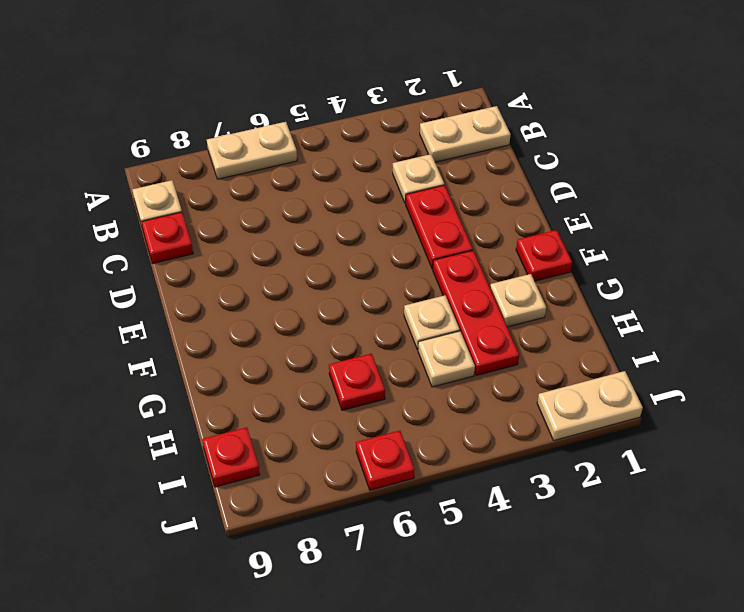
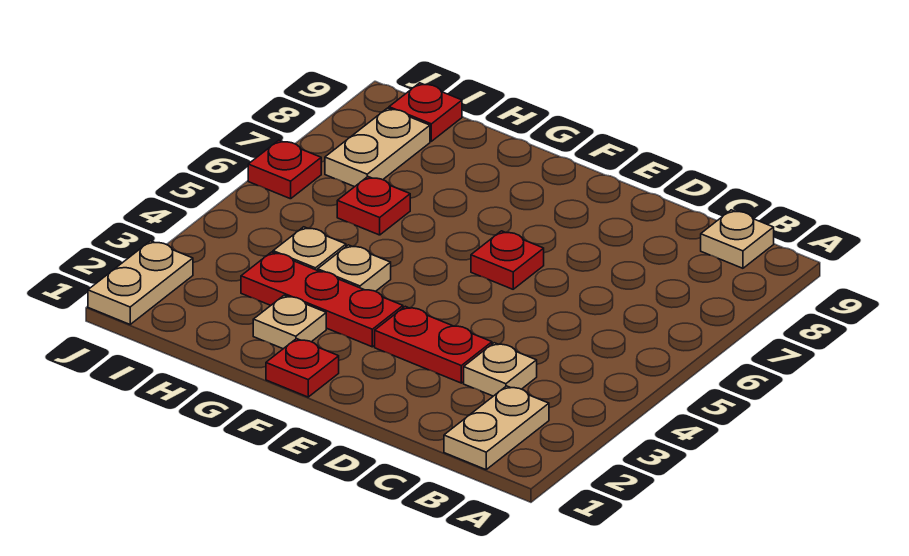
tan 1x2 plate [207,122,297,179] -> tan 1x2 plate moved to [325,108,430,187]
red 1x1 plate [141,212,193,264] -> red 1x1 plate moved to [471,231,544,289]

